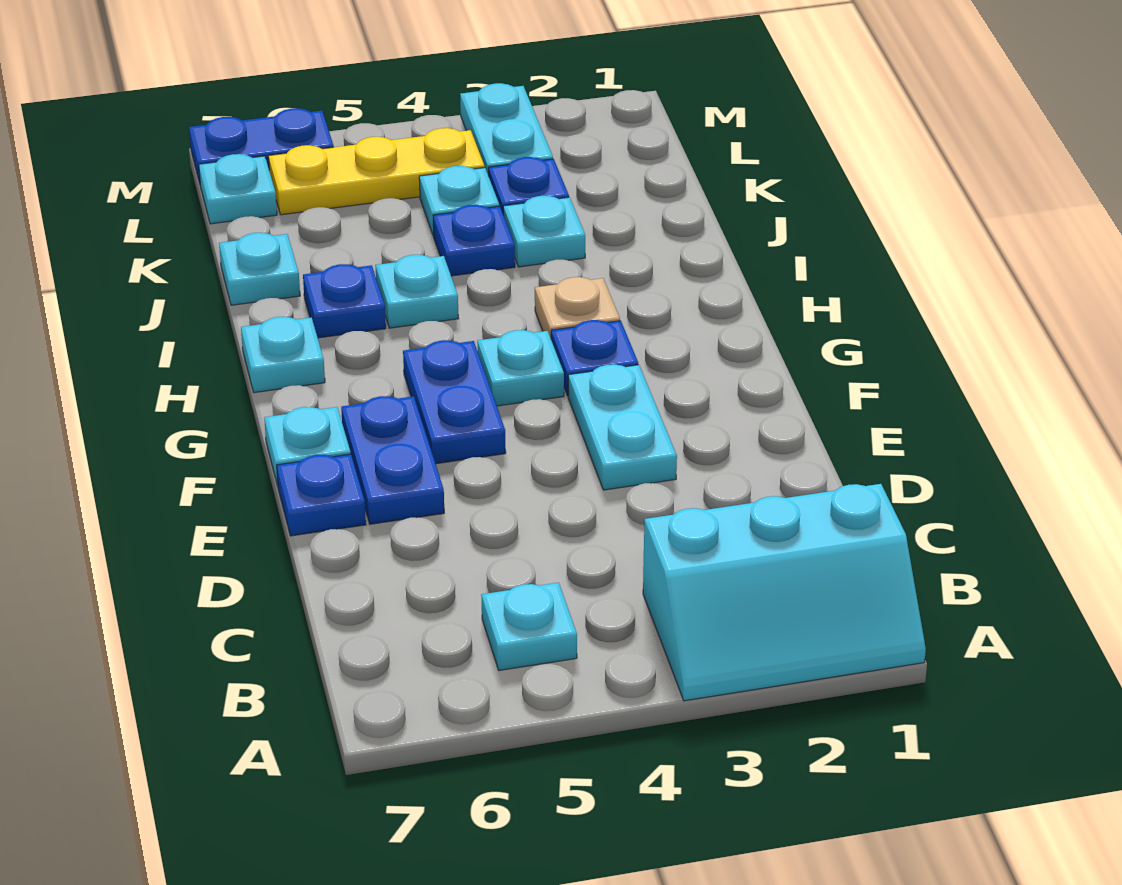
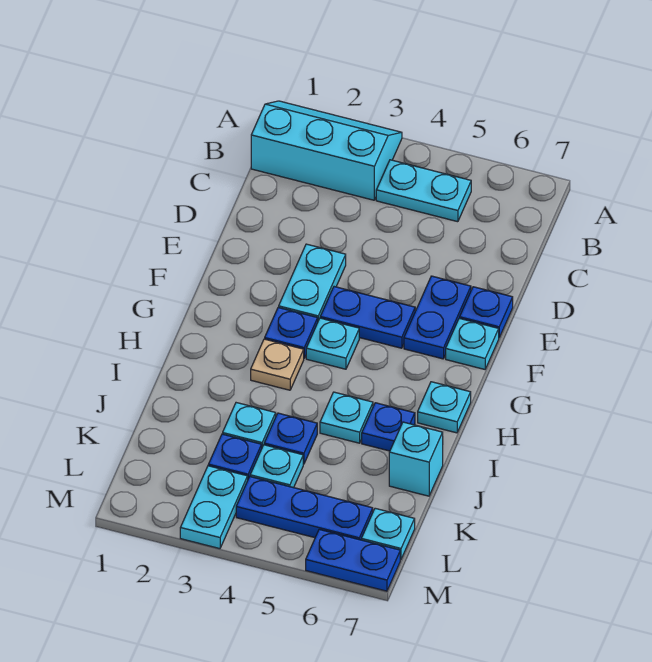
cyan 1x1 plate [481,583,577,670] -> cyan 1x2 plate [376,160,471,222]
blue 1x2 plate [403,340,506,464] -> blue 1x2 plate turned to [320,287,415,348]
cyan 1x1 plate [219,233,300,305] -> cyan 1x1 brick [389,422,443,496]
yellow 1x3 plate [268,128,485,215] -> blue 1x3 plate [236,477,373,540]

